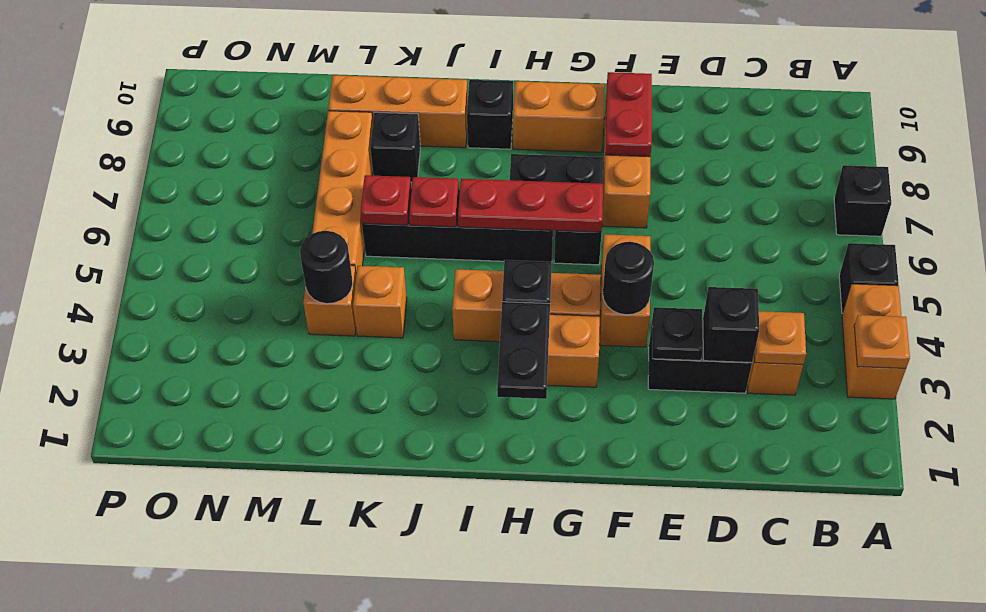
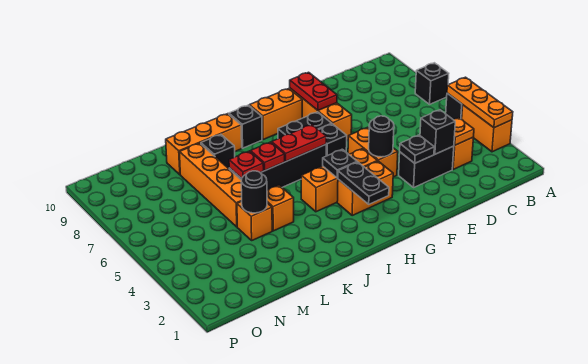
orange 1x1 plate [854,315,910,368] -> orange 1x3 plate [447,77,513,128]
red 1x3 plate [458,179,603,232] -> red 1x2 plate [272,125,326,161]

